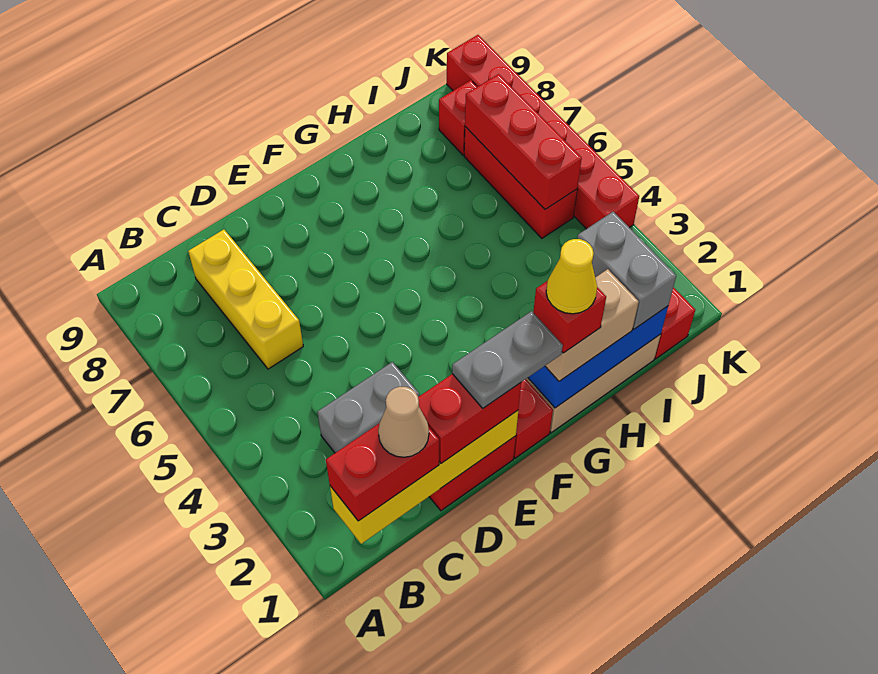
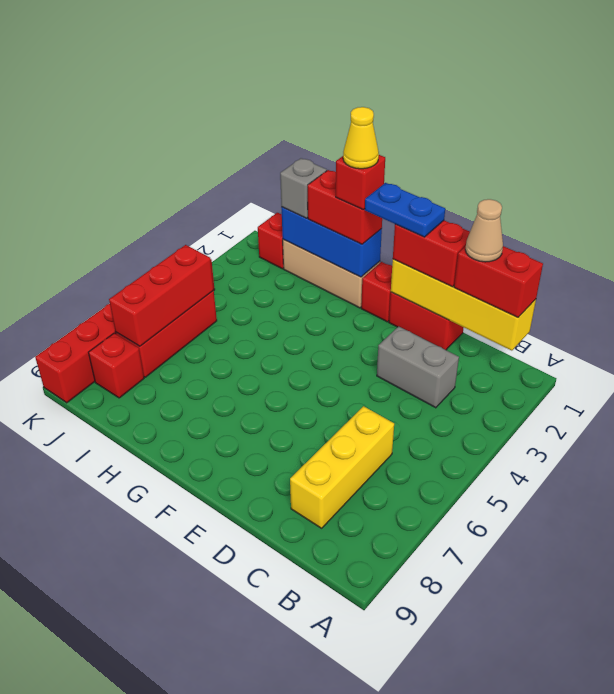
grey 1x2 plate [452,311,563,408] -> blue 1x2 plate [365,183,445,237]
tan 1x2 brick [545,269,639,381] -> red 1x2 brick [308,170,382,244]
grey 1x2 brick [577,212,676,329] -> grey 1x1 brick [280,158,327,218]

